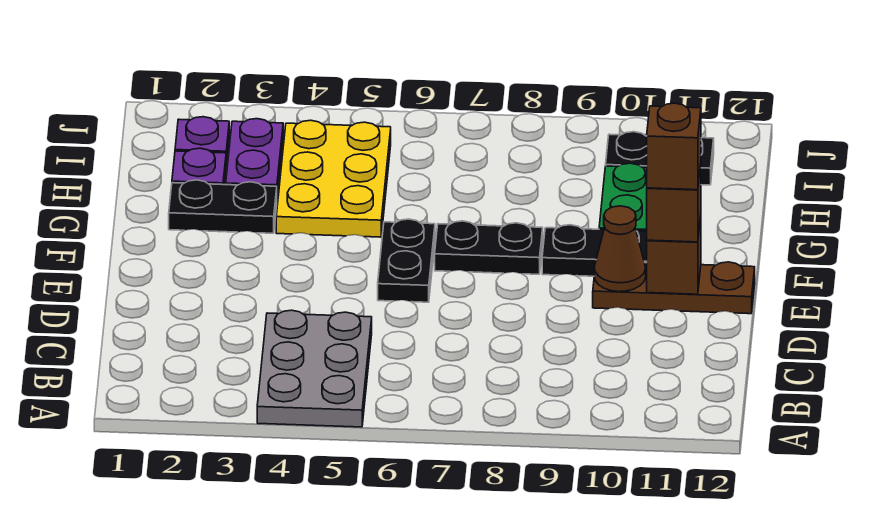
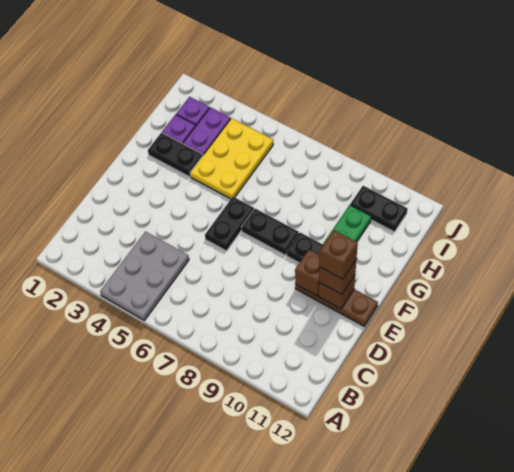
brown 1x1 cone [594,206,646,292] -> brown 1x1 brick [295,250,319,296]

